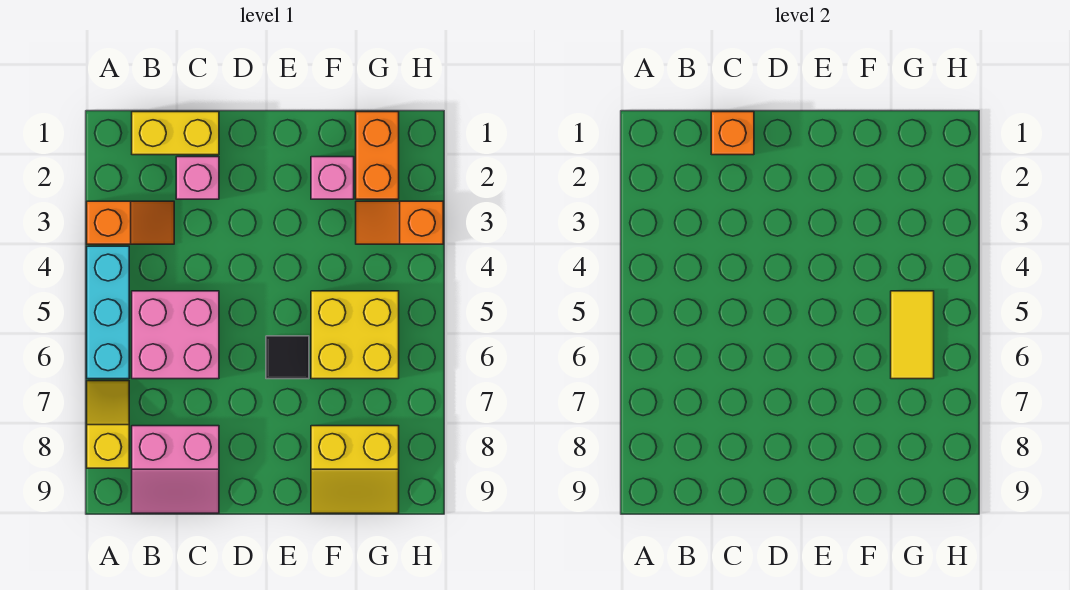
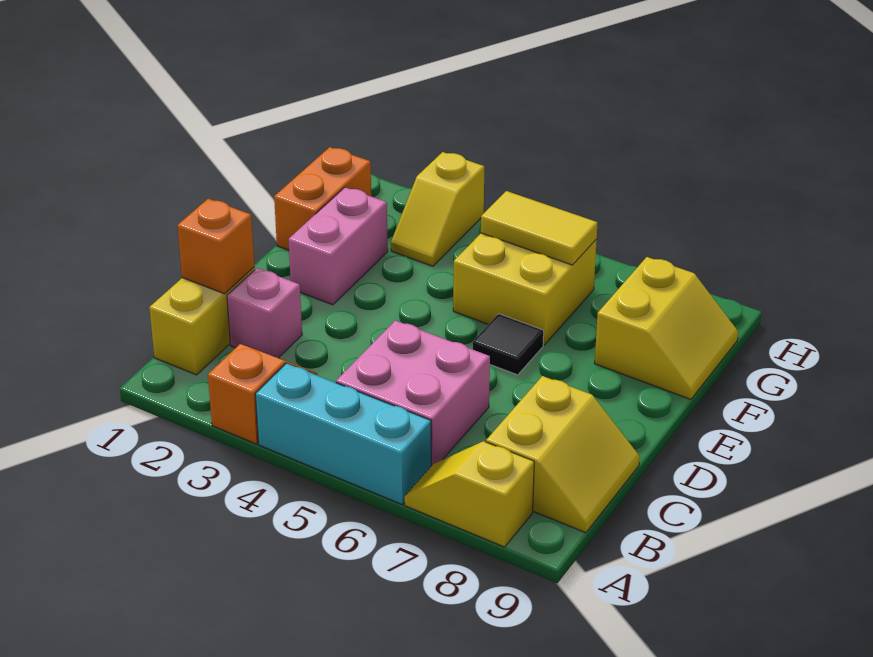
pink 2x2 slope [132,426,219,513] -> yellow 2x2 slope [486,376,640,533]
pink 1x1 brick [311,157,354,199] -> pink 1x2 brick [288,187,388,305]
orange 1x2 brick [356,112,399,199] -> orange 1x2 brick turned to [274,147,371,250]
orange 1x2 slope [356,201,443,244] -> yellow 1x2 slope [391,152,484,266]

